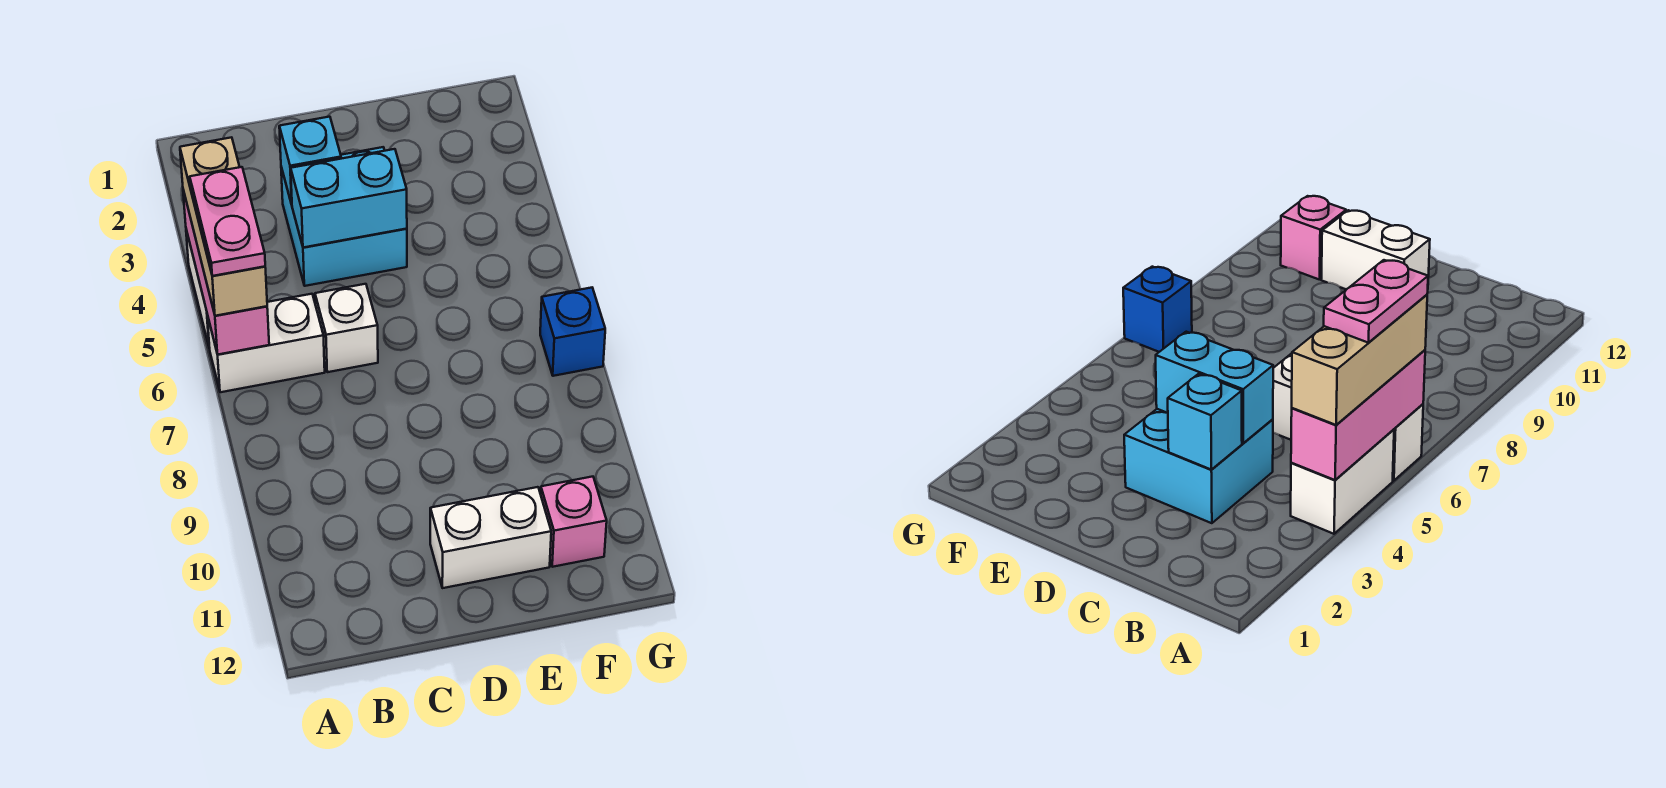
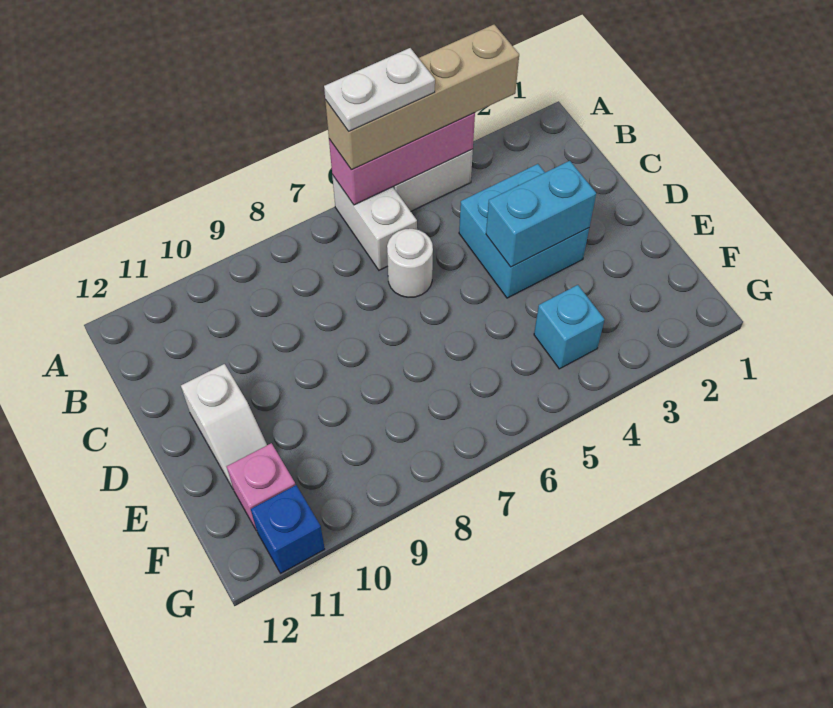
tan 1x3 brick [180,137,267,316] -> tan 1x4 brick [325,25,519,170]
pink 1x2 plate [190,167,265,276] -> white 1x2 plate [324,48,435,131]
cyan 1x1 brick [279,117,341,204] -> cyan 1x1 brick moved to [534,285,605,369]
cyan 1x2 brick [291,149,407,248] -> cyan 1x2 brick turned to [486,161,596,267]
white 1x1 brick [315,284,378,372] -> white 1x1 round brick [387,229,433,297]
white 1x2 brick [430,487,551,588] -> white 1x2 slope [181,364,267,490]
blue 1x1 brick [540,288,605,376] -> blue 1x1 brick moved to [251,485,325,573]

